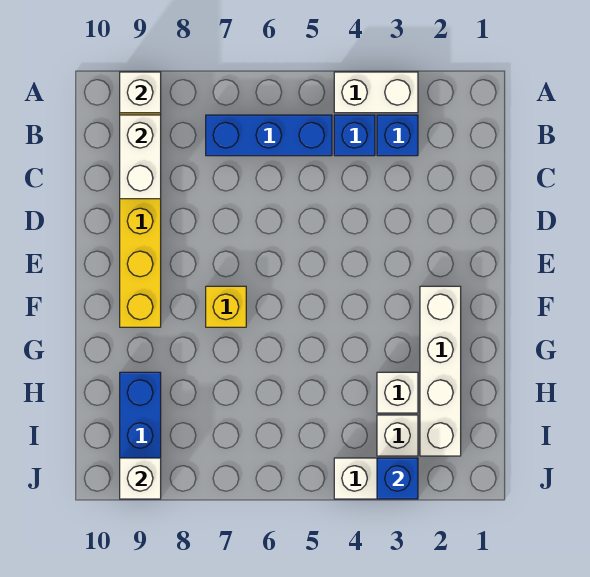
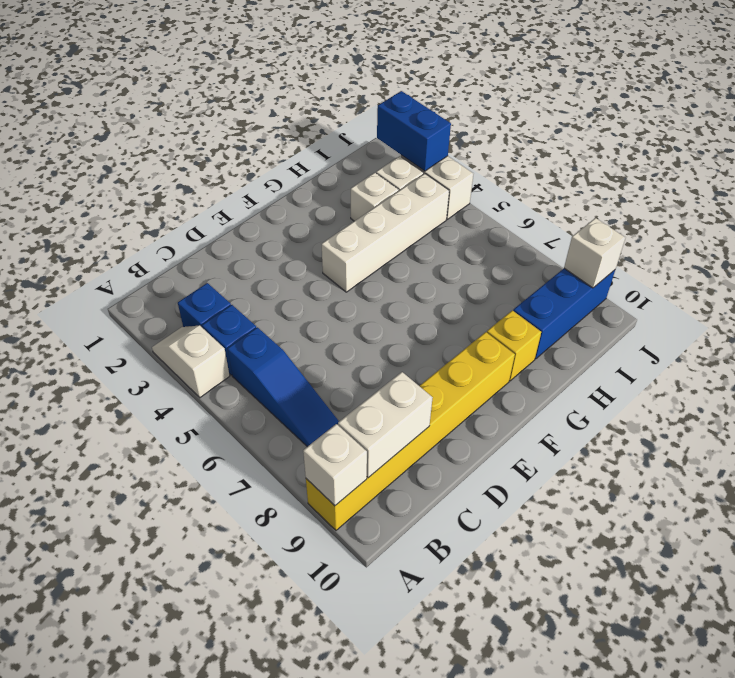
white 1x2 brick [334,72,418,113] -> white 1x2 slope [152,326,230,398]
blue 1x3 brick [206,115,332,156] -> blue 1x3 slope [228,327,339,447]
white 1x4 brick [420,286,461,456] -> white 1x4 brick moved to [322,174,449,292]
yellow 1x1 brick [206,286,246,327] -> yellow 1x1 brick moved to [487,310,541,381]
blue 1x1 brick [377,458,418,499] -> blue 1x2 brick [377,91,451,171]

